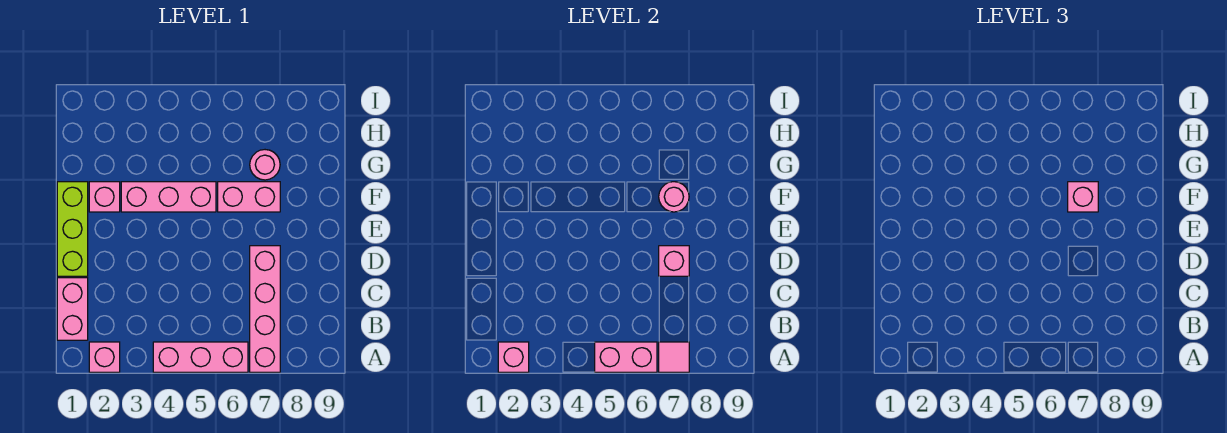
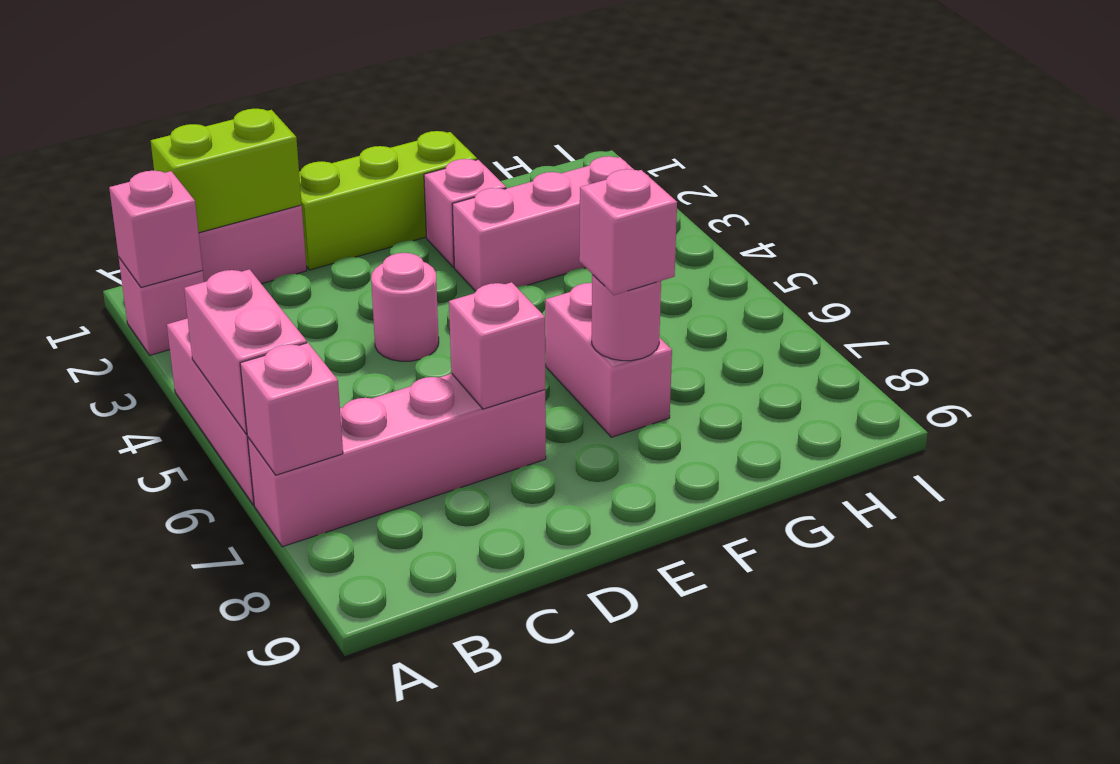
pink 1x1 tile [659,342,689,372] -> pink 1x1 brick [240,343,343,475]
none -> lime 1x2 brick [151,109,302,233]
pink 1x3 brick [121,182,216,212] -> pink 1x3 brick turned to [452,156,634,291]
pink 1x1 round brick [250,150,280,180] -> pink 1x1 round brick moved to [371,253,439,361]

